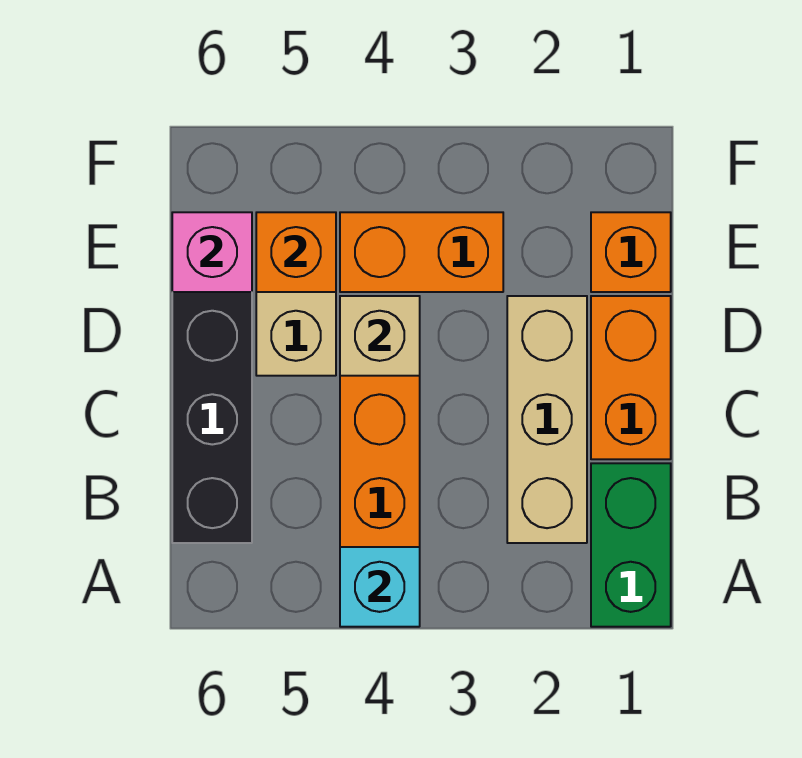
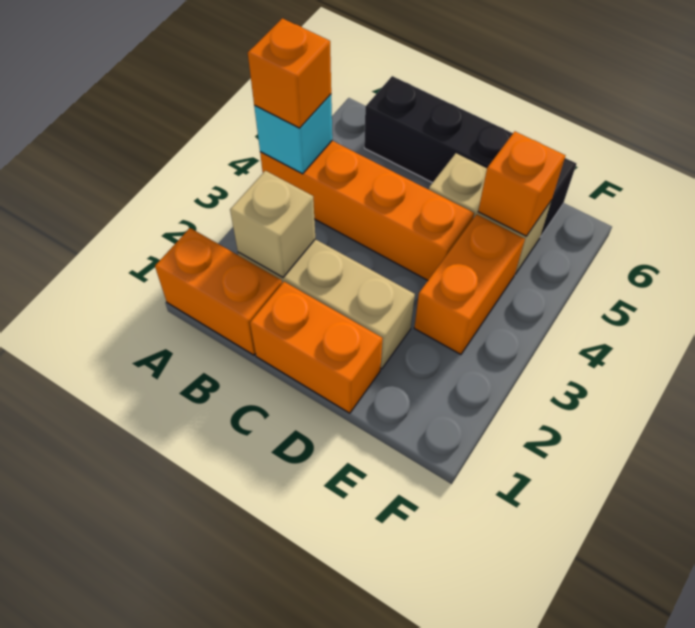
green 1x2 brick [591,463,671,627] -> orange 1x2 brick [155,228,282,355]
tan 1x1 brick [340,296,420,376] -> tan 1x1 brick moved to [230,171,315,277]
orange 1x1 brick [591,212,671,292] -> orange 1x1 brick moved to [248,18,331,128]
pink 1x1 brick [172,212,252,292] -> none

